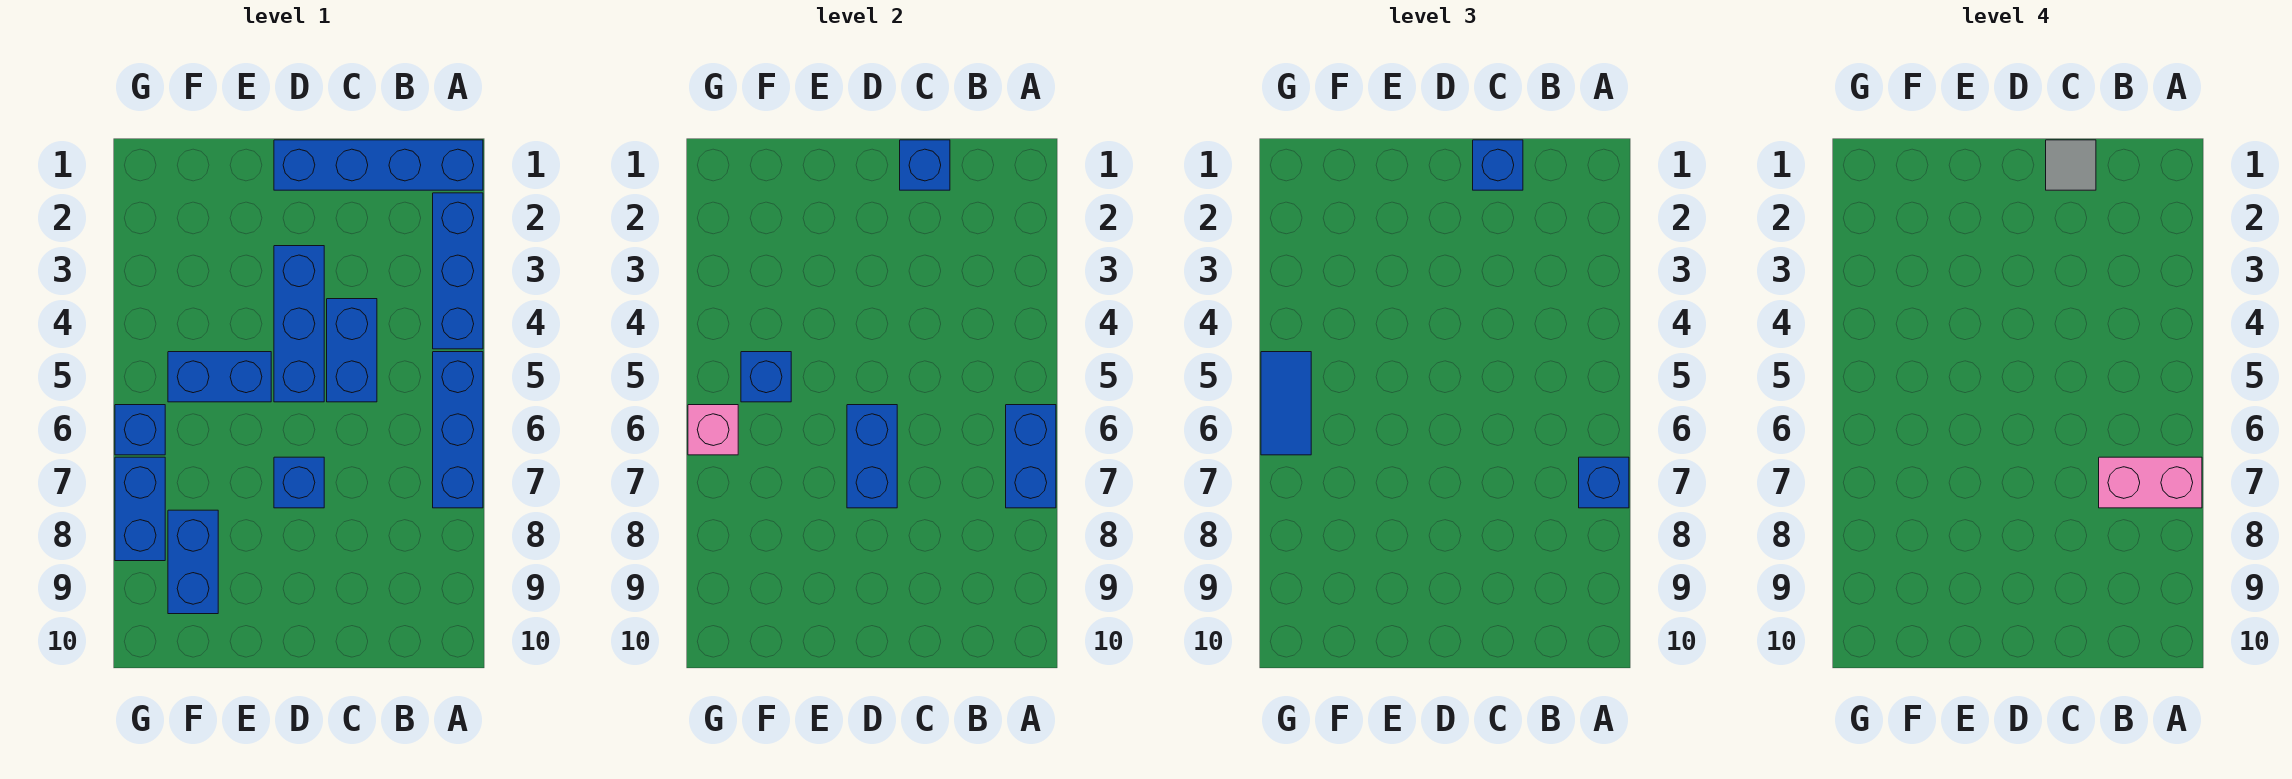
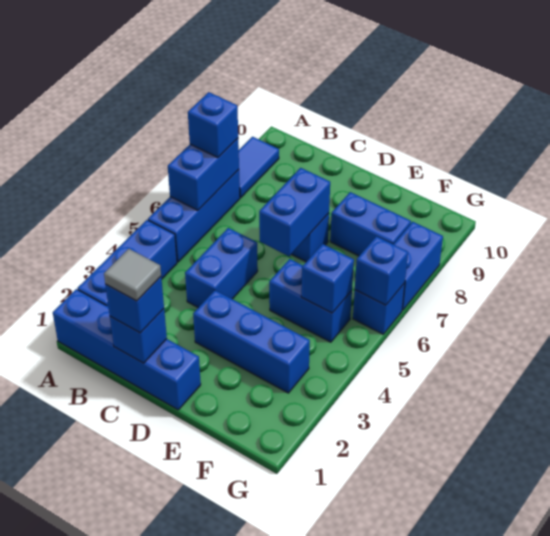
pink 1x2 brick [2099,457,2202,508] -> none
blue 1x3 brick [274,246,324,402] -> blue 1x3 brick turned to [193,290,310,393]
blue 1x2 brick [168,510,218,614] -> blue 1x2 brick turned to [330,192,411,256]
blue 1x2 tile [1261,352,1311,455] -> blue 1x2 tile moved to [239,137,279,198]
pink 1x1 brick [688,405,738,455] -> blue 1x1 brick [355,236,408,305]

